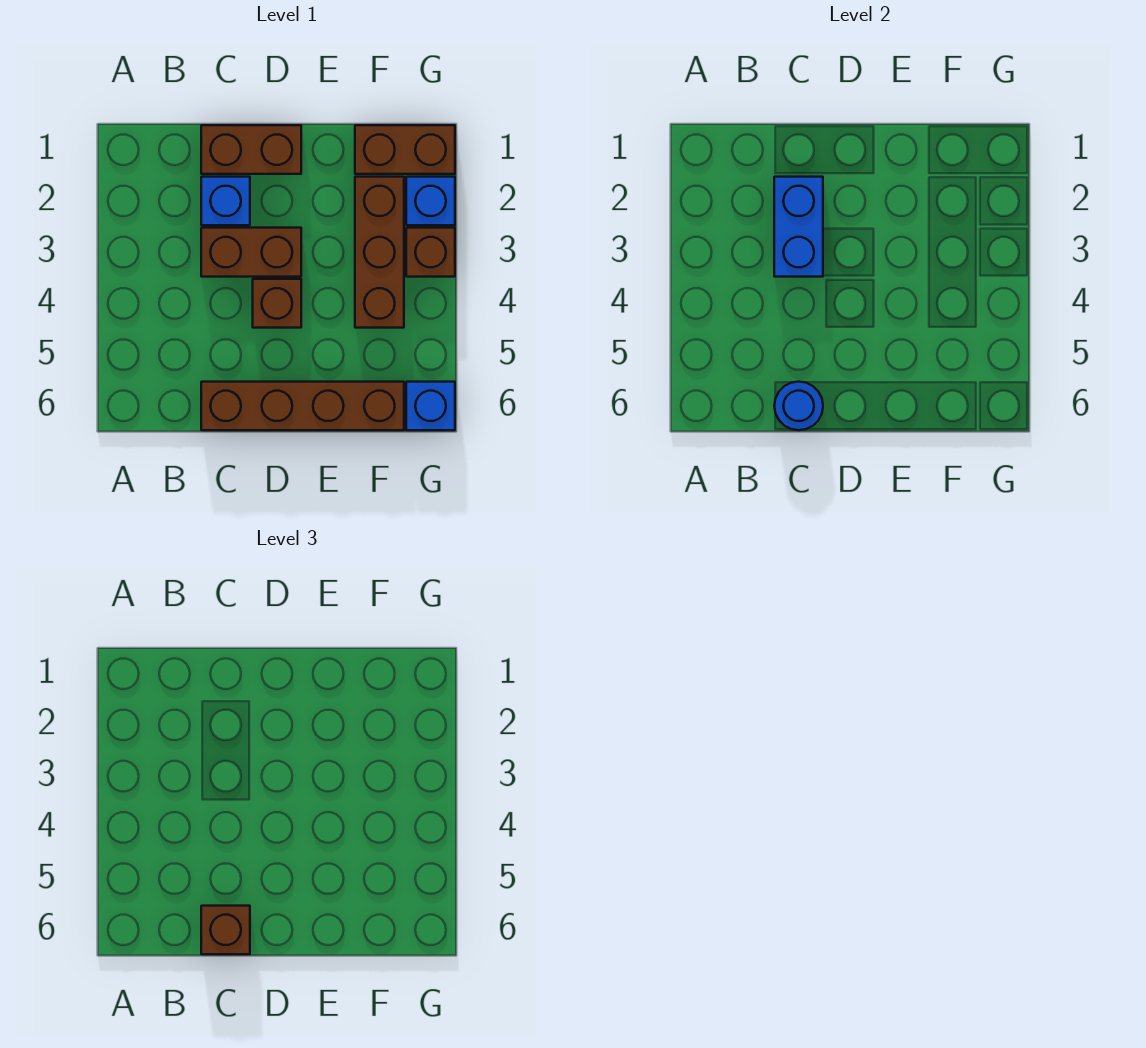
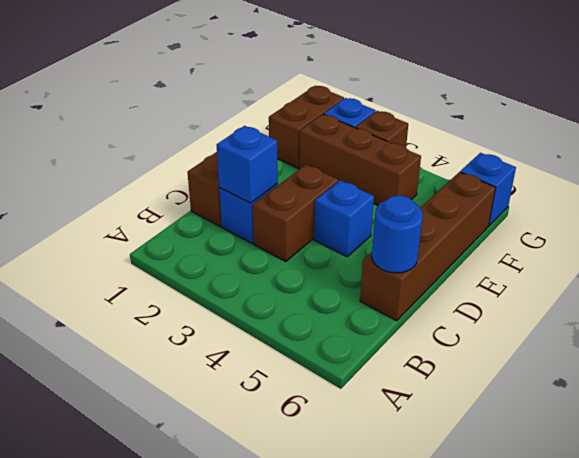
blue 1x2 brick [774,177,823,277] -> blue 1x1 brick [217,126,278,203]
brown 1x1 brick [201,906,250,954] -> none
brown 1x1 brick [253,279,301,328] -> blue 1x1 brick [314,180,374,257]

